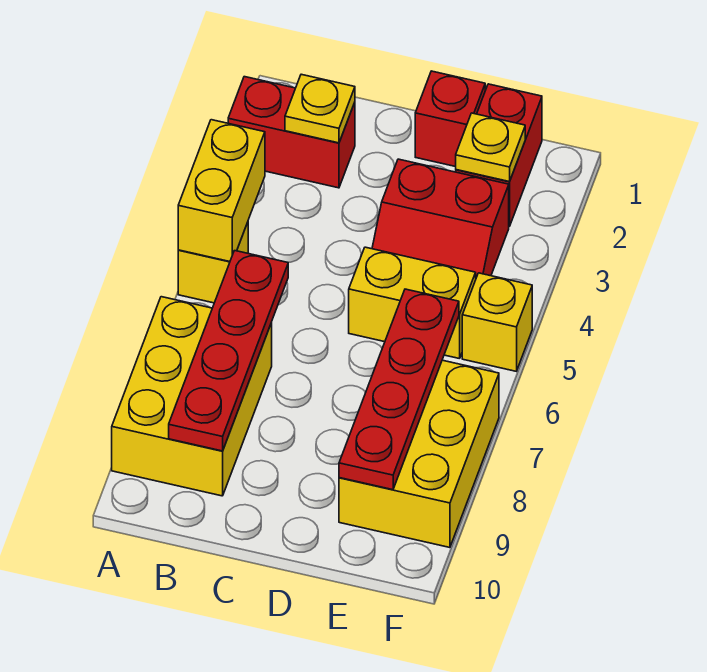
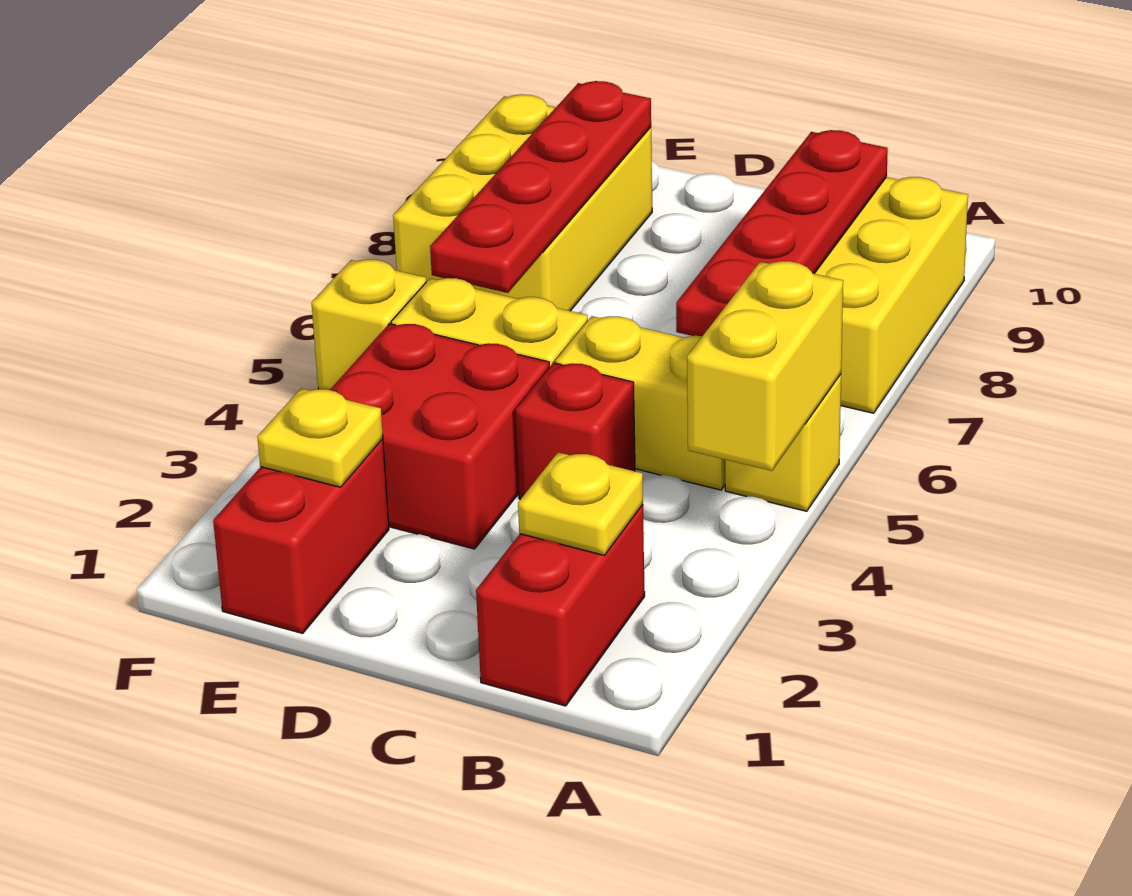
red 1x2 brick [228,77,355,188] -> red 1x2 brick turned to [476,505,645,706]
none -> yellow 1x2 brick [555,316,725,490]
red 1x1 brick [415,71,485,167] -> red 1x1 brick moved to [515,363,635,499]
red 2x2 slope [372,159,509,278] -> red 2x2 brick [330,324,549,549]

